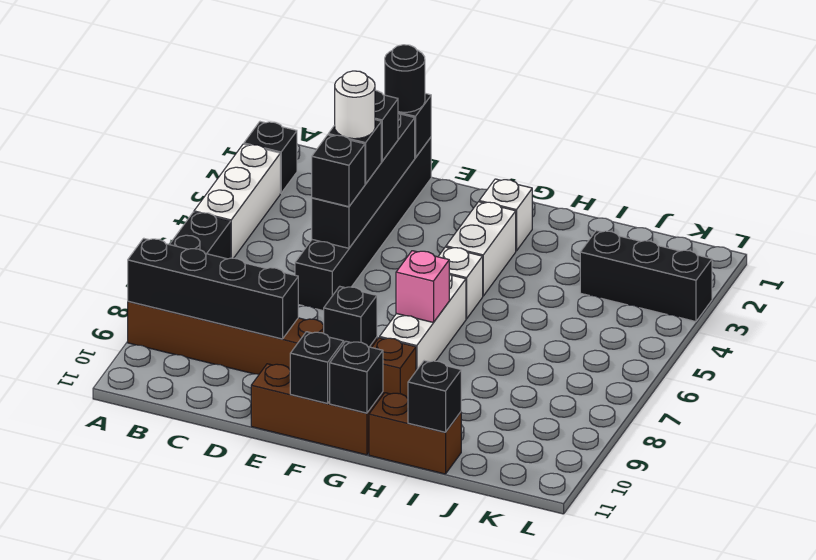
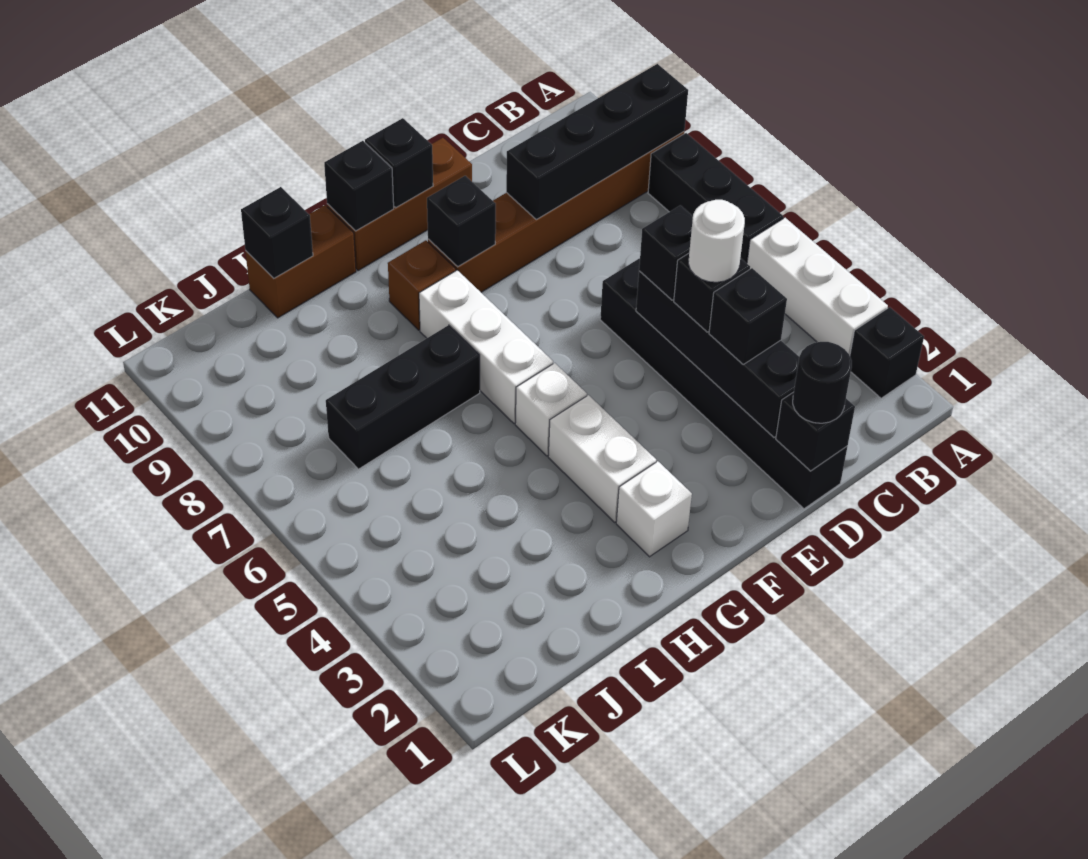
pink 1x1 brick [396,251,449,322] -> none
black 1x3 brick [580,231,712,321] -> black 1x3 brick moved to [326,325,480,469]

